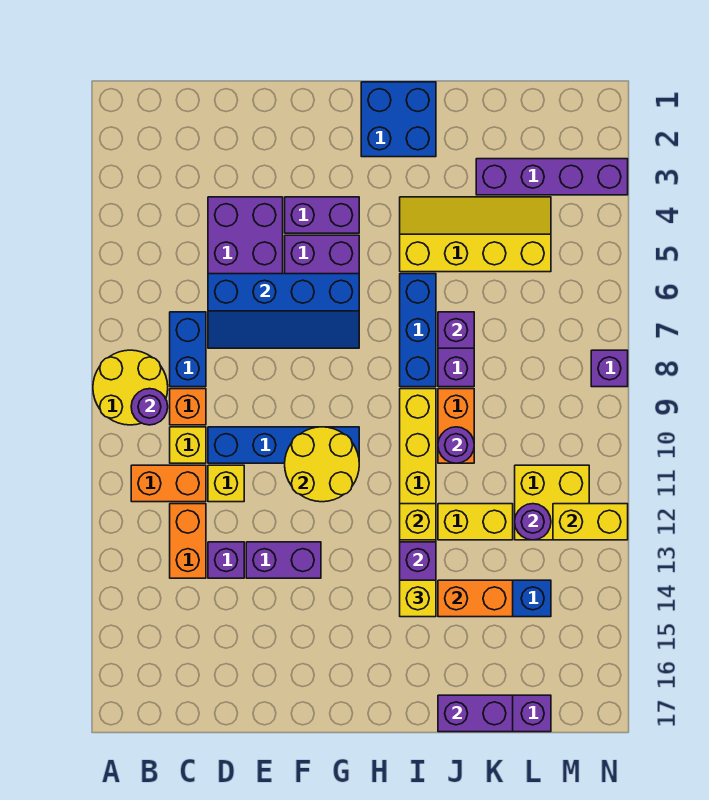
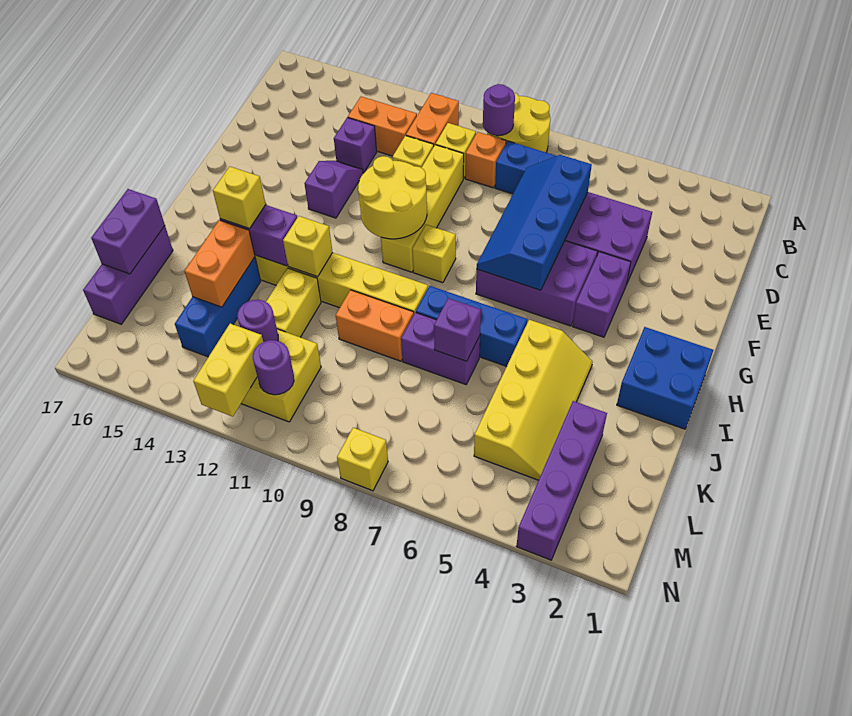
blue 1x4 brick [208,427,359,463] -> yellow 1x4 brick [381,145,464,272]
purple 1x2 brick [246,542,321,578] -> purple 1x2 slope [304,161,363,218]
none -> yellow 1x1 brick [412,225,456,283]
purple 1x1 round brick [438,427,474,463] -> purple 1x1 round brick moved to [253,340,294,395]
purple 1x1 brick [591,350,628,387] -> yellow 1x1 brick [337,428,388,491]

